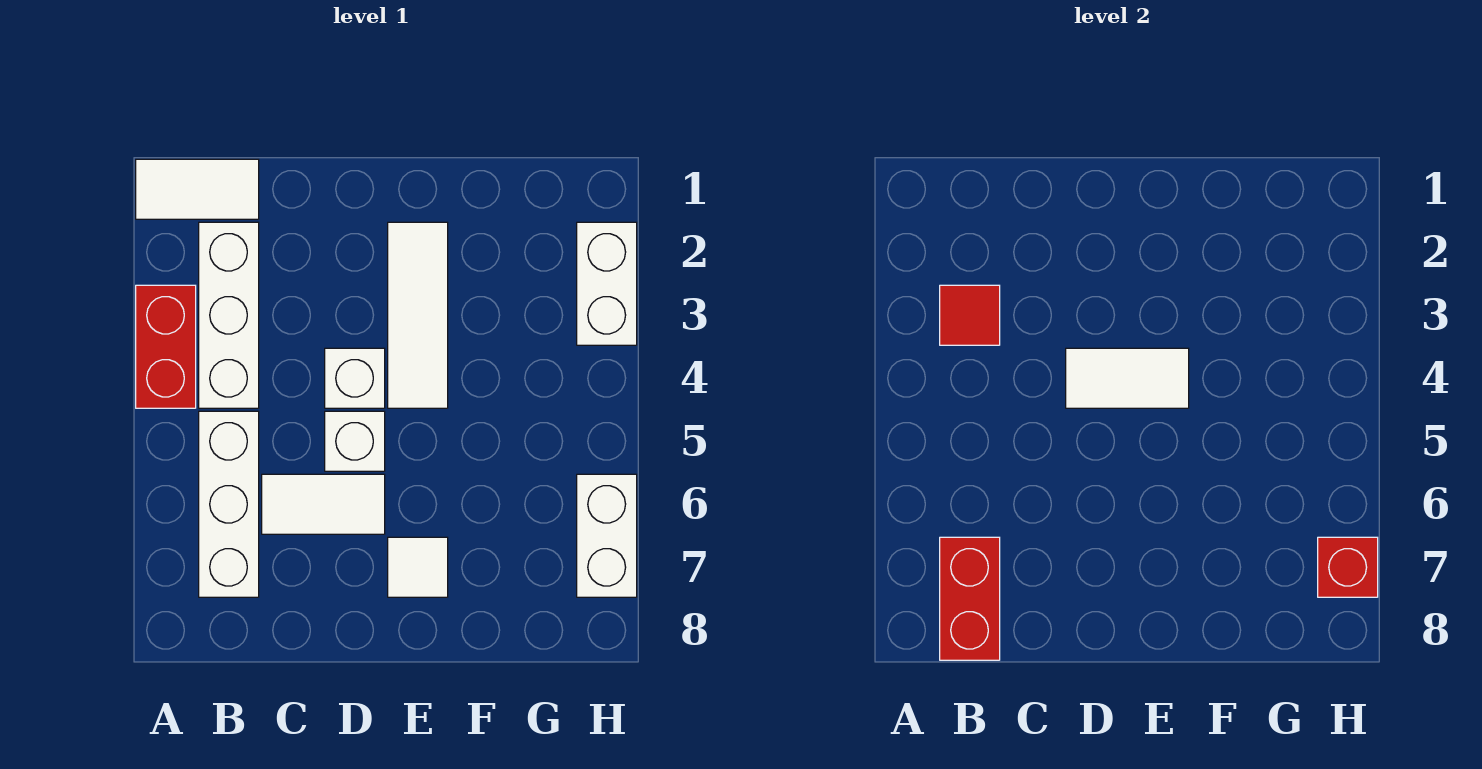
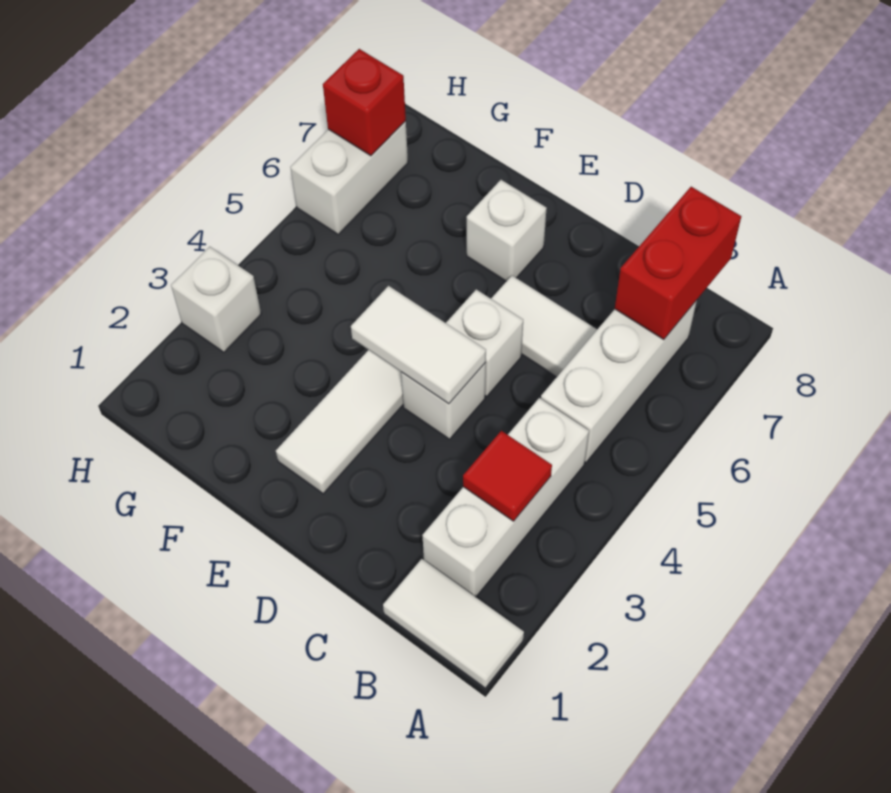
red 1x2 brick [136,285,196,408] -> none
white 1x1 tile [388,537,448,597] -> white 1x1 brick [467,180,547,281]
white 1x2 brick [577,222,637,345] -> white 1x1 brick [171,247,261,352]

